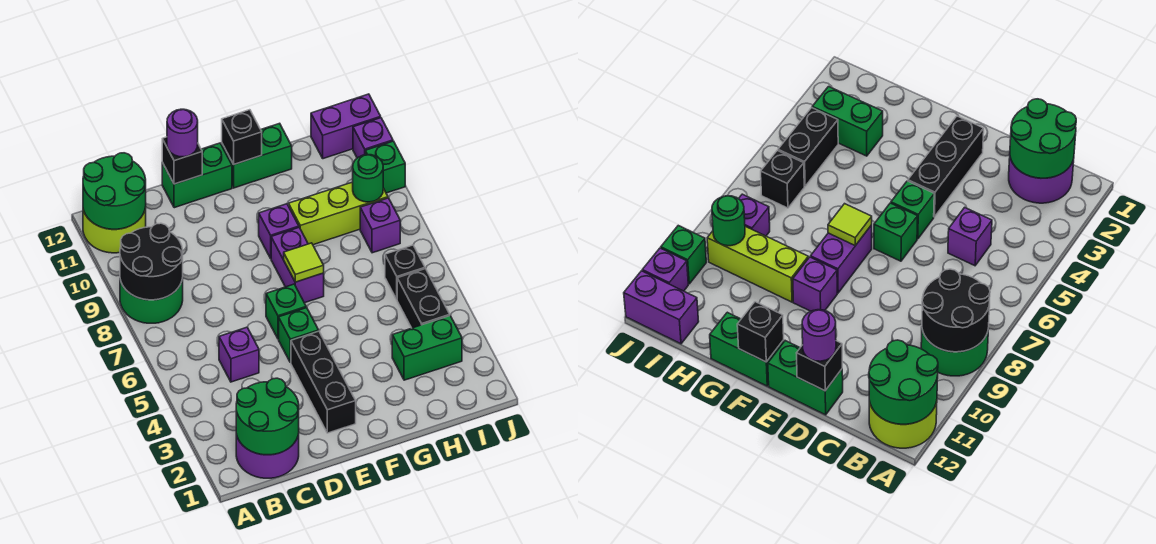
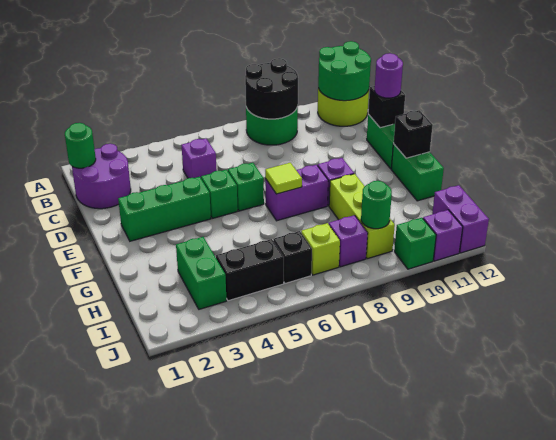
green 2x2 round brick [236,378,299,455] -> green 1x1 round brick [65,123,96,168]
black 1x3 brick [291,331,356,433] -> green 1x3 brick [118,177,211,241]
none -> lime 1x1 brick [301,223,340,275]

